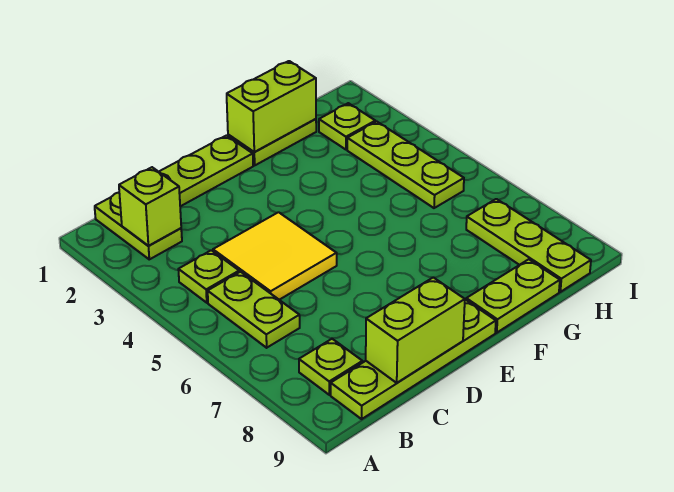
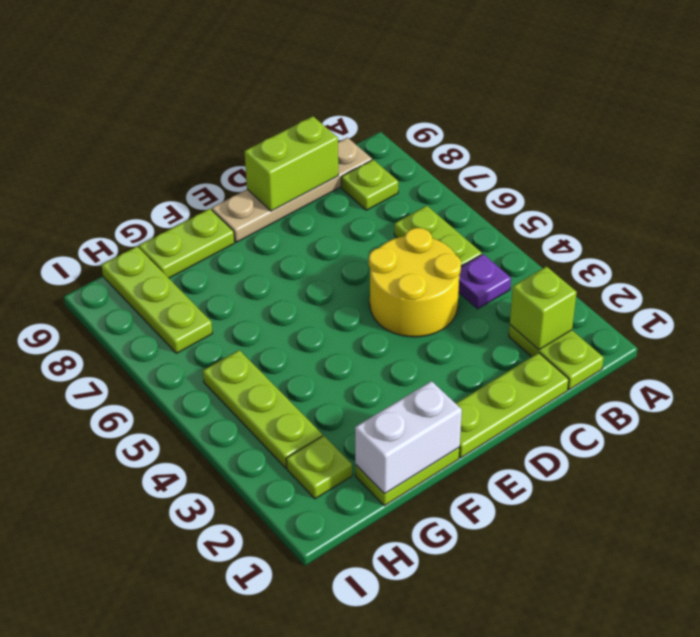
lime 1x1 plate [178,250,239,303] -> purple 1x1 plate [459,254,511,309]
lime 1x4 plate [331,300,496,419] -> tan 1x4 plate [212,138,372,242]
yellow 2x2 tile [213,212,337,300] -> yellow 2x2 round brick [369,228,461,337]
lime 1x2 brick [227,61,316,152] -> white 1x2 brick [355,381,462,494]

